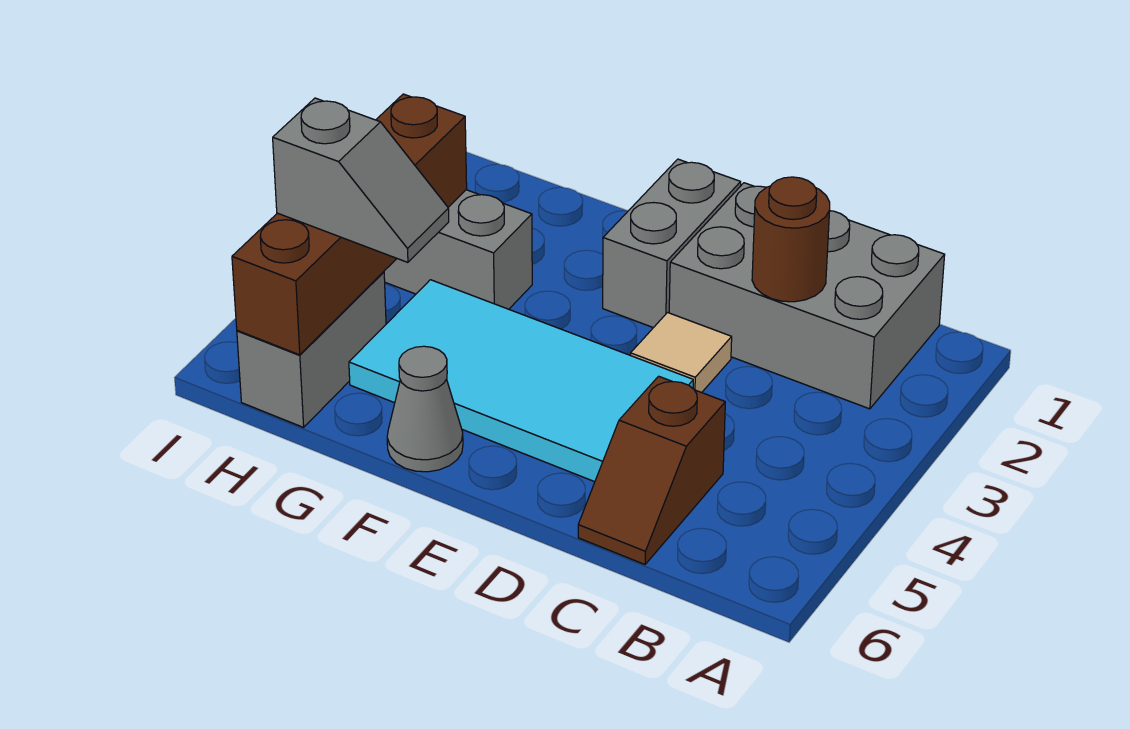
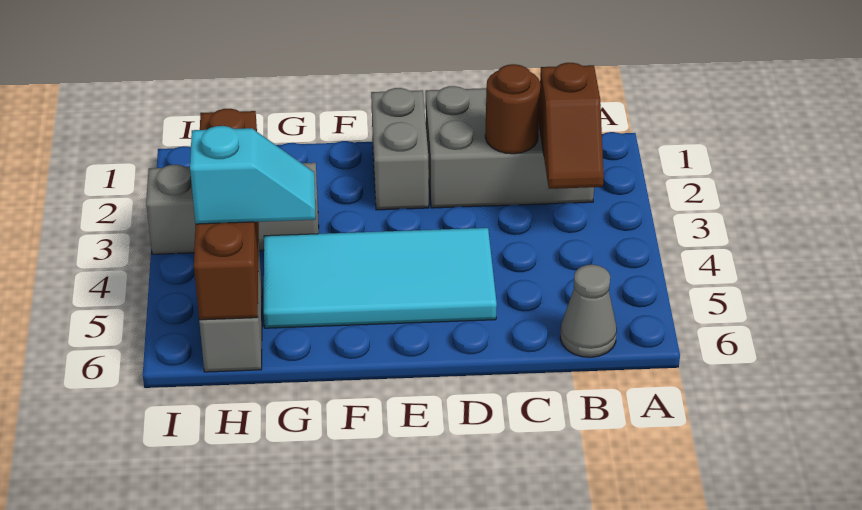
brown 1x2 slope [578,376,725,564] -> brown 1x2 slope moved to [539,63,604,189]
tan 1x1 tile [631,313,732,393] -> none
grey 1x1 cone [387,346,463,472] -> grey 1x1 cone moved to [560,265,617,357]
grey 1x2 slope [273,98,449,262] -> cyan 1x2 slope [190,126,316,224]

